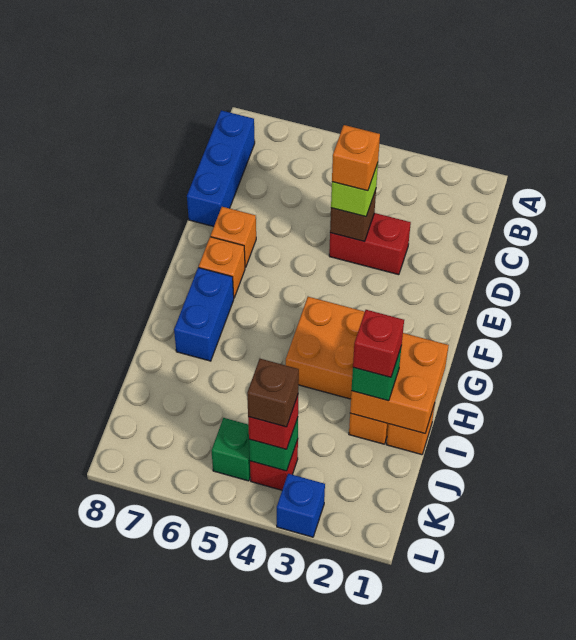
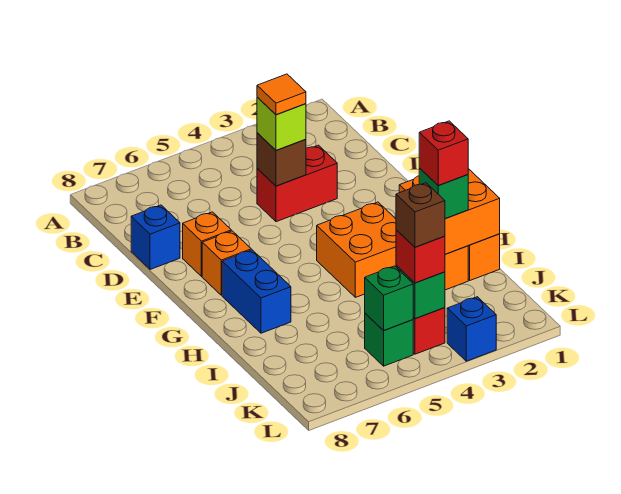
blue 1x3 brick [187,110,255,227] -> blue 1x1 brick [131,205,180,269]
orange 1x1 brick [332,125,380,191] -> orange 1x1 tile [257,74,306,115]
none -> green 1x1 brick [365,266,413,331]

